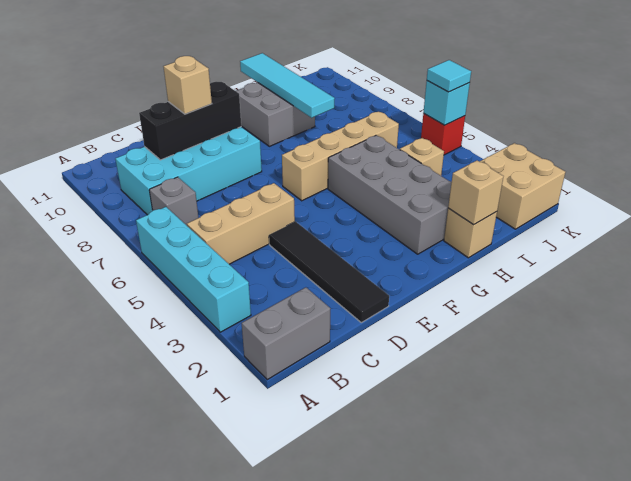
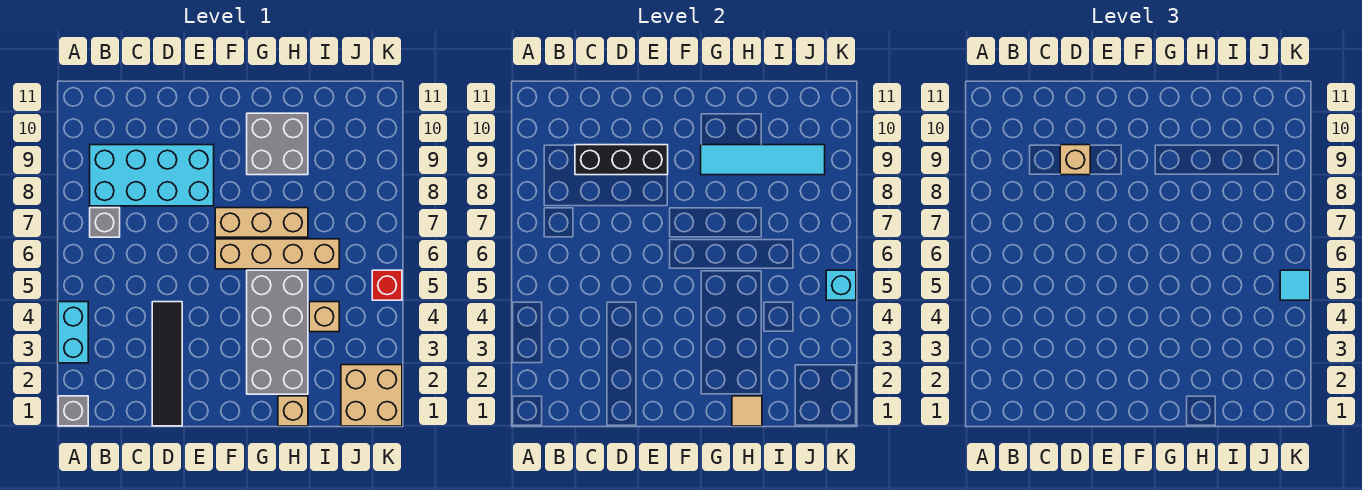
grey 1x2 brick [242,287,331,380] -> grey 1x1 brick [58,396,88,426]
cyan 1x4 brick [136,207,251,332] -> cyan 1x2 brick [58,302,88,363]
tan 1x3 brick [187,183,295,264] -> tan 1x3 brick moved to [215,208,308,237]
tan 1x1 brick [448,161,504,225] -> tan 1x1 tile [732,396,762,426]
cyan 1x4 tile [240,53,335,118] -> cyan 1x4 tile turned to [701,145,825,175]

